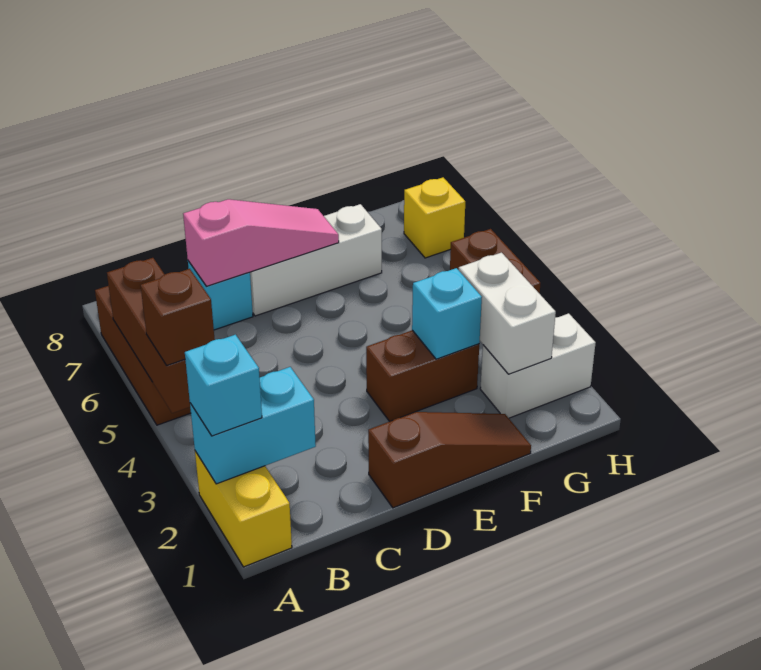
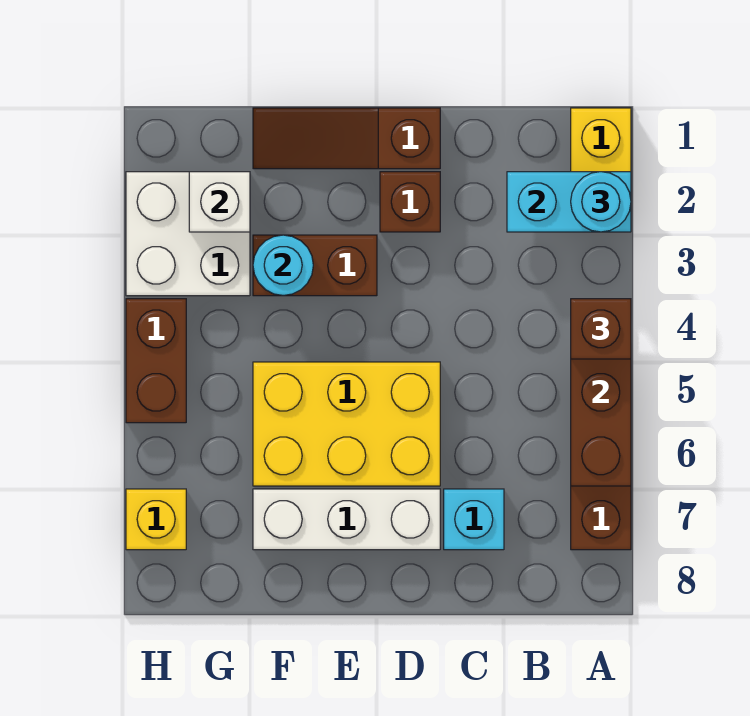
cyan 1x1 brick [185,335,262,436] -> cyan 1x1 round brick [571,172,631,232]
pink 1x3 slope [183,199,339,286] -> none
none -> brown 1x1 brick [380,172,440,232]
none -> yellow 2x3 brick [253,362,440,486]
cyan 1x1 brick [412,268,482,359] -> cyan 1x1 round brick [253,235,313,296]
white 1x2 brick [480,313,596,418] -> white 2x2 brick [126,172,250,296]
white 1x2 brick [459,253,556,374] -> white 1x1 brick [189,172,250,232]

